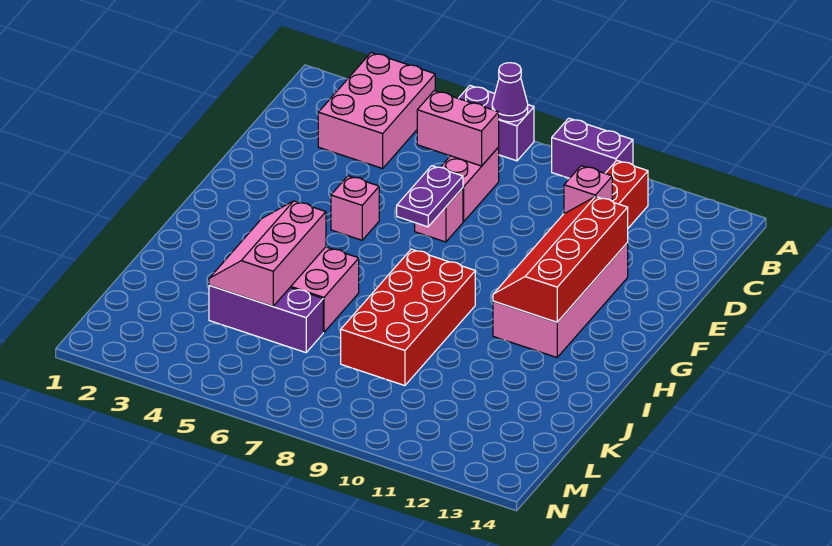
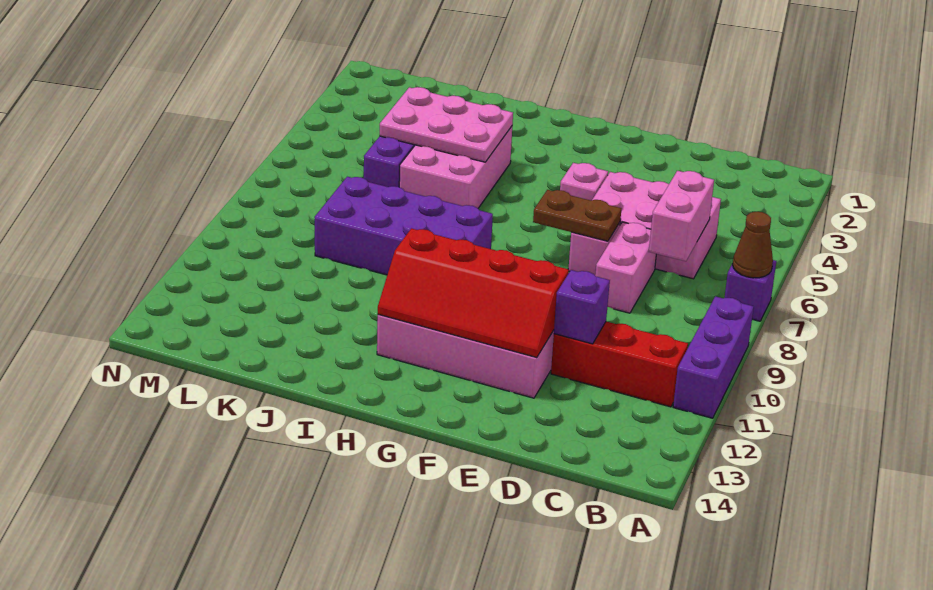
pink 2x3 brick [318,53,435,168] -> pink 2x3 brick moved to [592,172,721,279]
purple 1x2 brick [459,86,534,161] -> purple 1x1 brick [724,260,776,321]
purple 1x1 cone [492,63,528,122] -> brown 1x1 cone [733,212,773,278]
purple 1x2 brick [552,118,633,178] -> purple 1x3 brick [673,296,754,418]
pink 1x2 brick [440,148,499,222] -> pink 1x2 brick turned to [595,222,656,313]
pink 1x1 brick [564,166,612,214] -> purple 1x1 brick [554,270,610,344]
purple 1x2 plate [397,166,463,227] -> brown 1x2 plate [533,190,621,241]
red 2x4 slope [493,196,628,322] -> red 2x4 slope turned to [378,228,569,358]
red 2x4 brick [341,249,475,386] -> purple 2x4 brick [315,177,493,275]
pink 2x3 slope [209,201,326,306] -> pink 2x3 plate [380,87,513,162]

